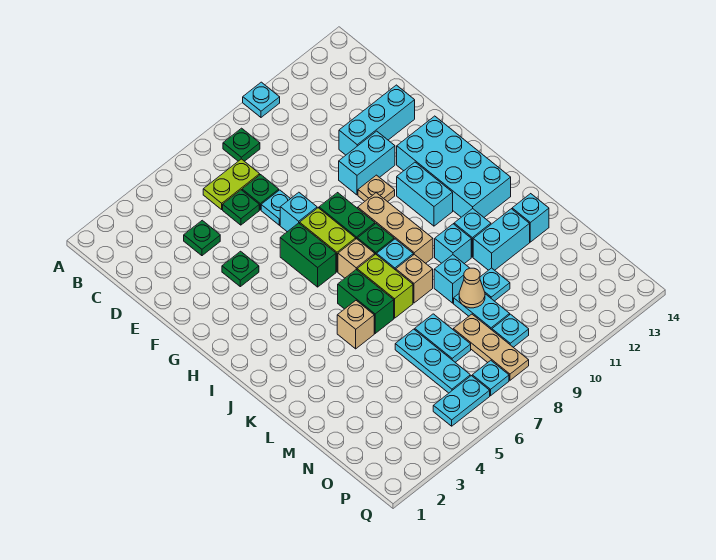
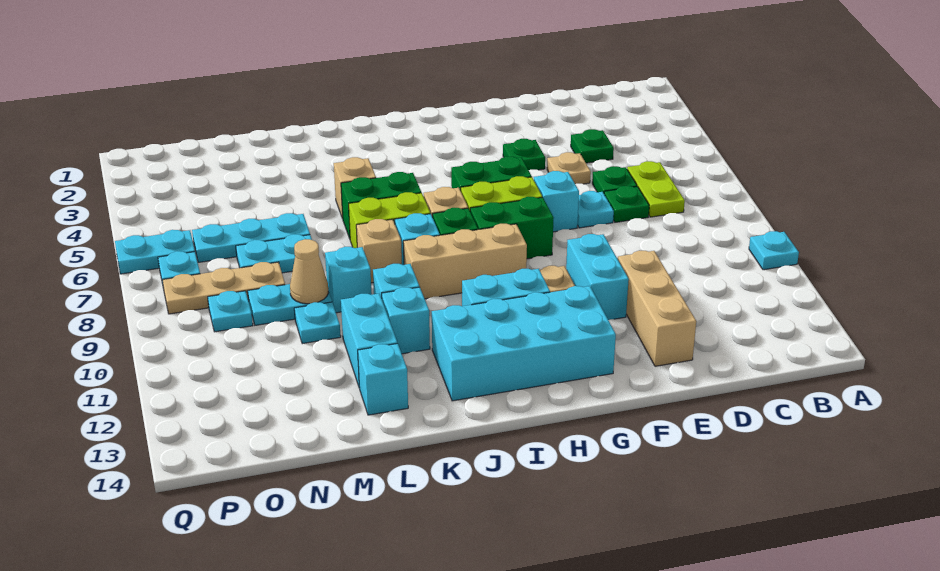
green 1x1 plate [223,128,260,161] -> none
none -> tan 1x1 plate [547,152,591,184]
cyan 1x3 brick [339,85,415,155] -> tan 1x3 brick [618,251,696,366]
cyan 1x2 plate [433,376,490,426] -> cyan 1x2 plate turned to [115,230,195,274]

